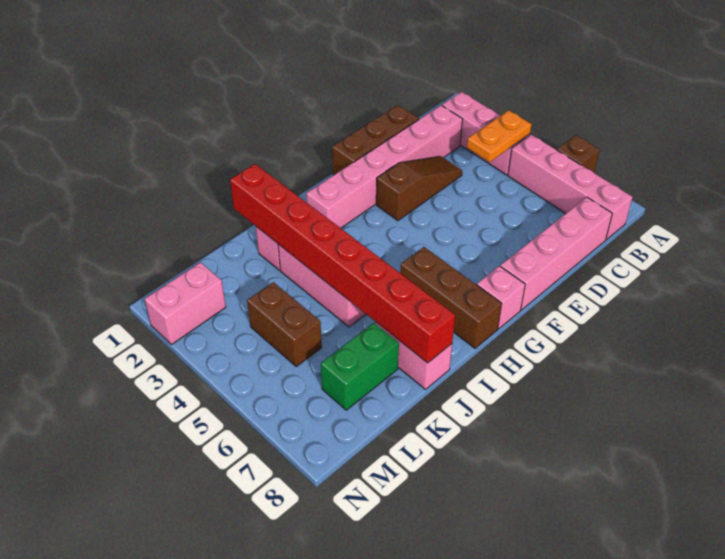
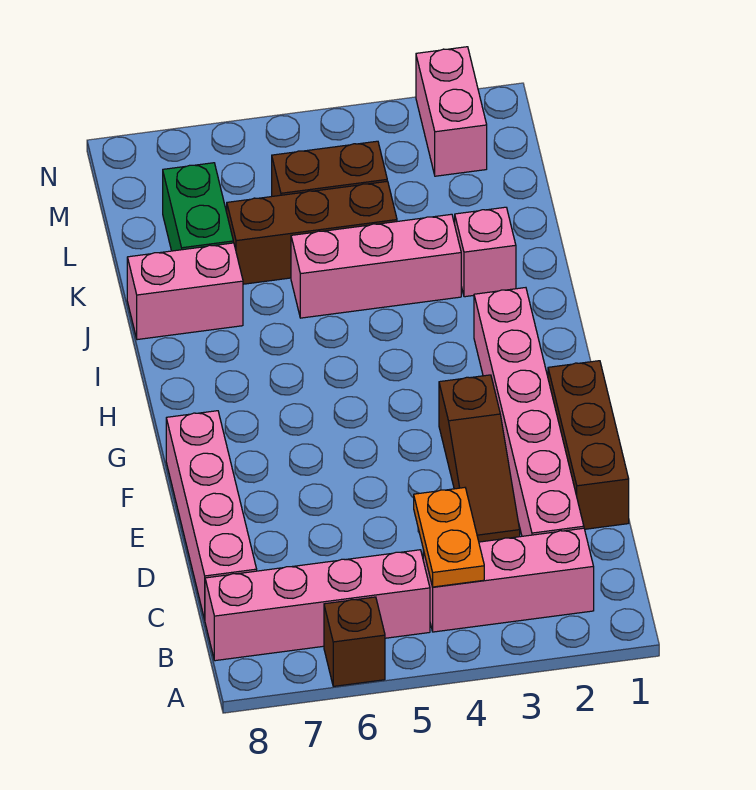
pink 1x1 brick [477,266,525,329] -> none
brown 1x3 brick [400,247,502,348] -> brown 1x3 brick moved to [227,181,397,284]
red 1x8 brick [230,164,455,363] -> none

